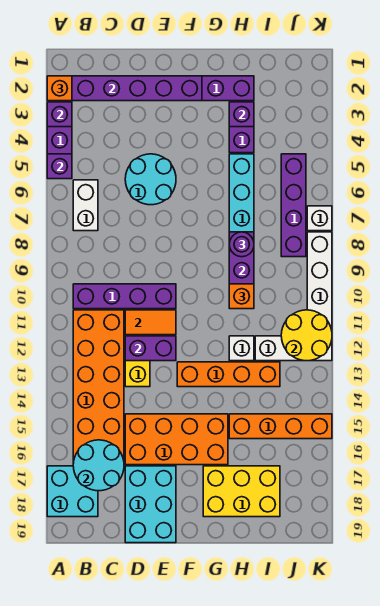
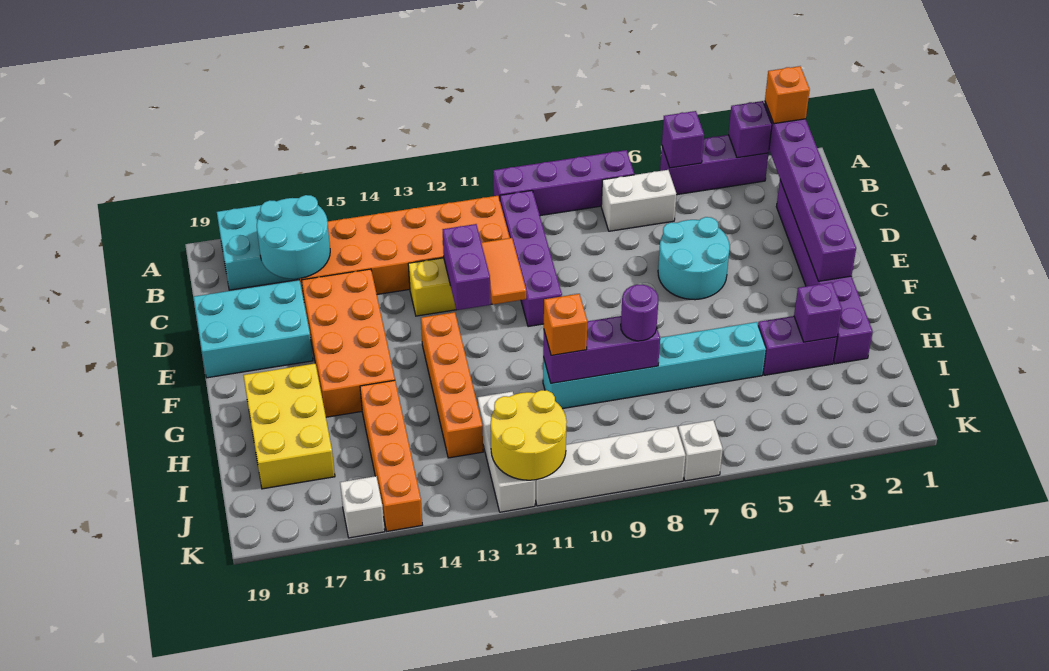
white 1x1 brick [229,336,254,361] -> white 1x1 brick moved to [340,476,385,538]
purple 1x4 brick [281,154,306,257] -> purple 1x4 brick moved to [493,150,634,216]

